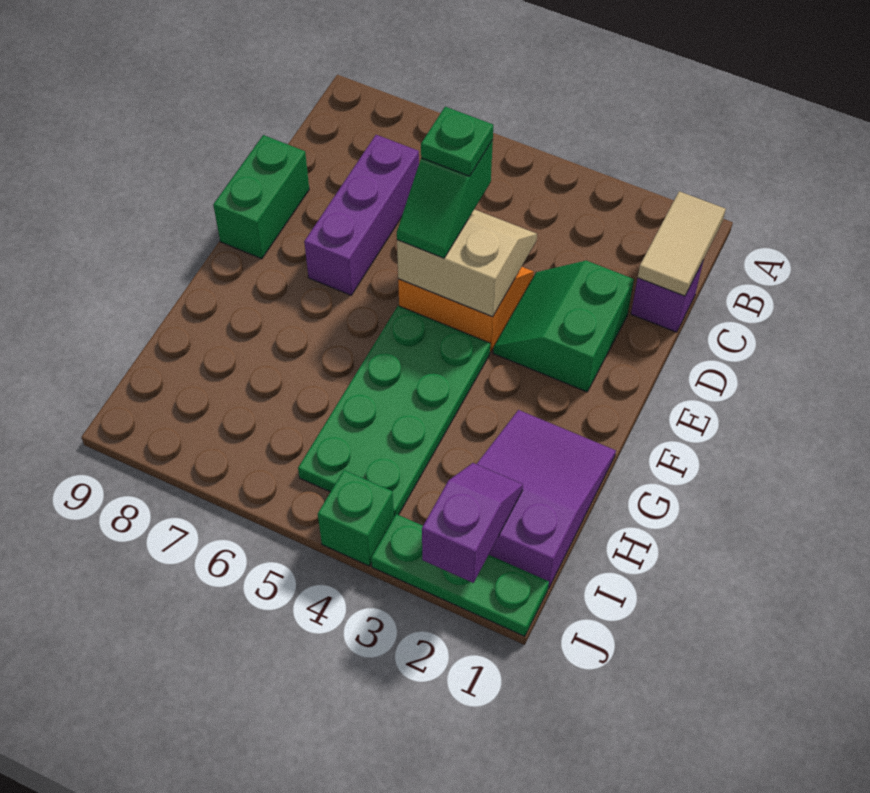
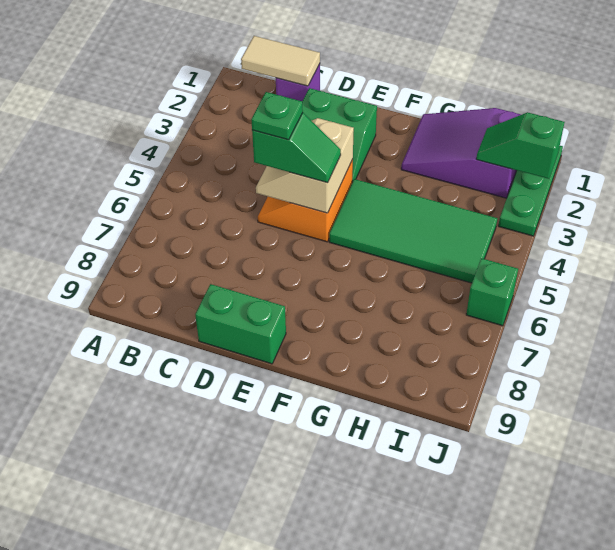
purple 1x3 brick [304,135,419,295] -> none
green 2x4 plate [298,306,490,517] -> green 2x4 tile [329,179,497,283]
purple 1x2 slope [422,463,523,583] -> green 1x2 slope [476,112,565,179]
green 1x1 brick [318,470,394,566] -> green 1x1 brick moved to [466,258,518,326]

